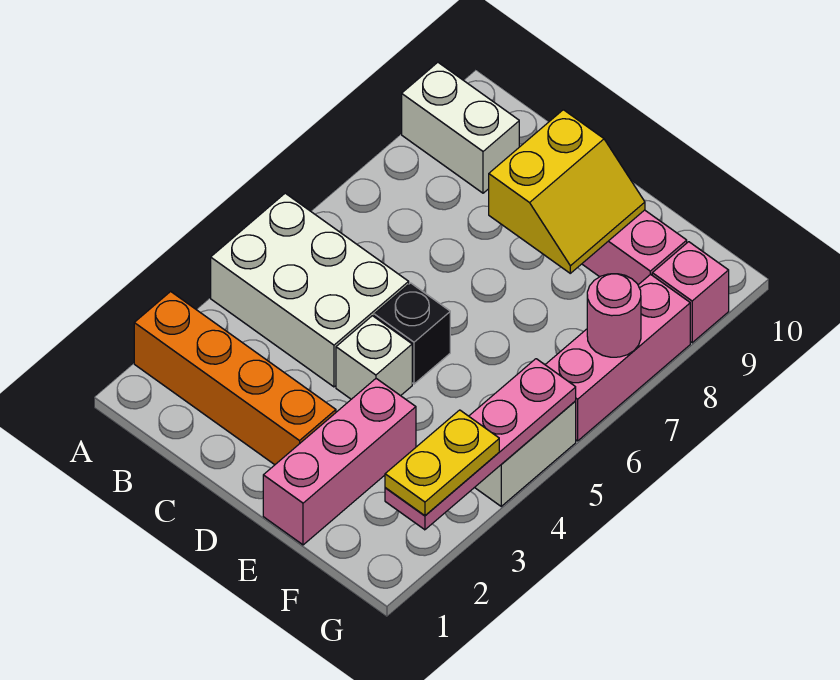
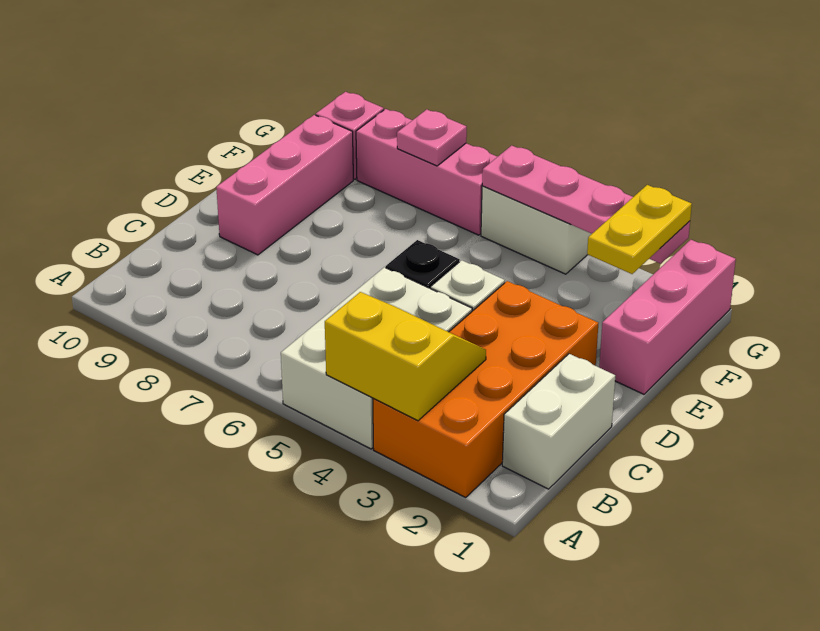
orange 1x4 brick [134,291,336,465] -> orange 2x4 brick [373,281,598,498]
white 1x2 brick [402,62,519,193] -> white 1x2 brick moved to [502,354,615,489]
yellow 2x2 slope [489,110,645,273] -> yellow 2x2 slope moved to [325,292,486,421]
pink 1x3 brick [263,379,416,545] -> pink 1x3 brick turned to [599,240,736,394]
yellow 1x2 plate [385,410,499,516] -> yellow 1x2 plate turned to [587,185,692,274]
pink 1x1 round brick [587,274,641,357] -> pink 1x1 plate [397,109,467,166]

